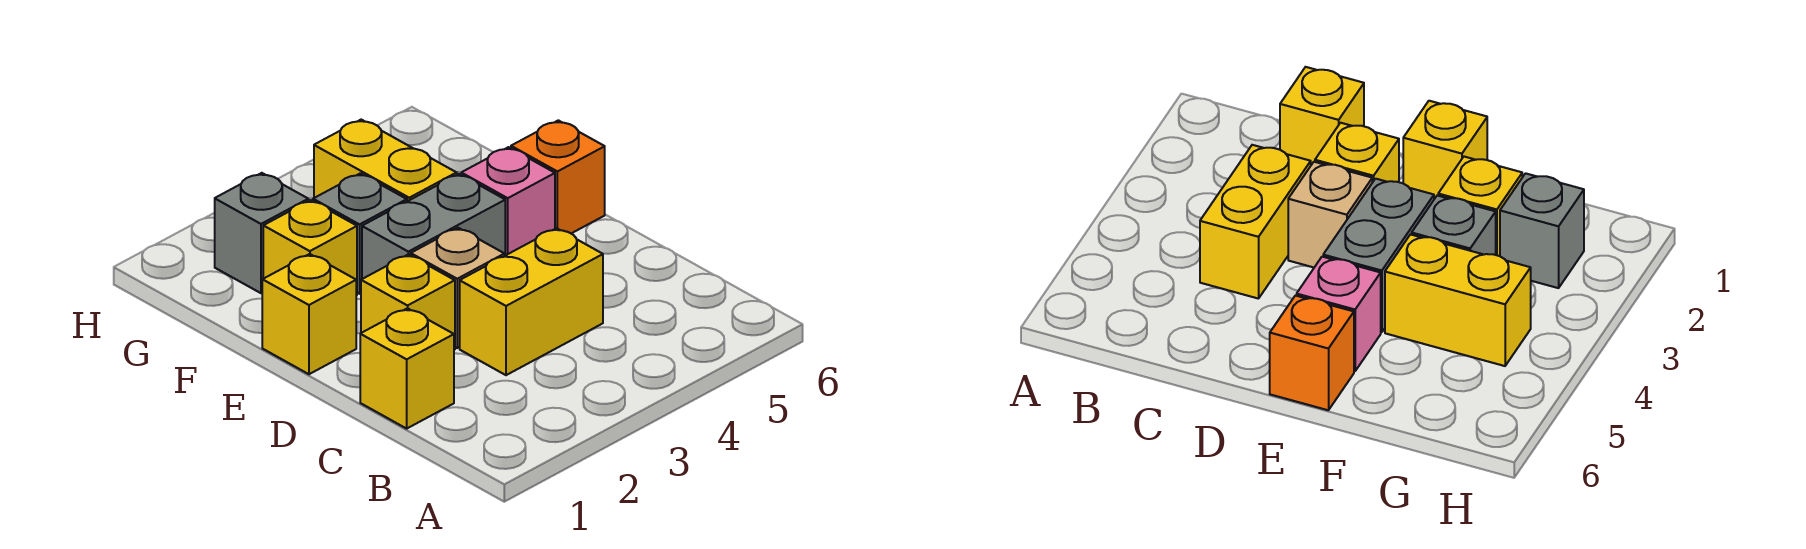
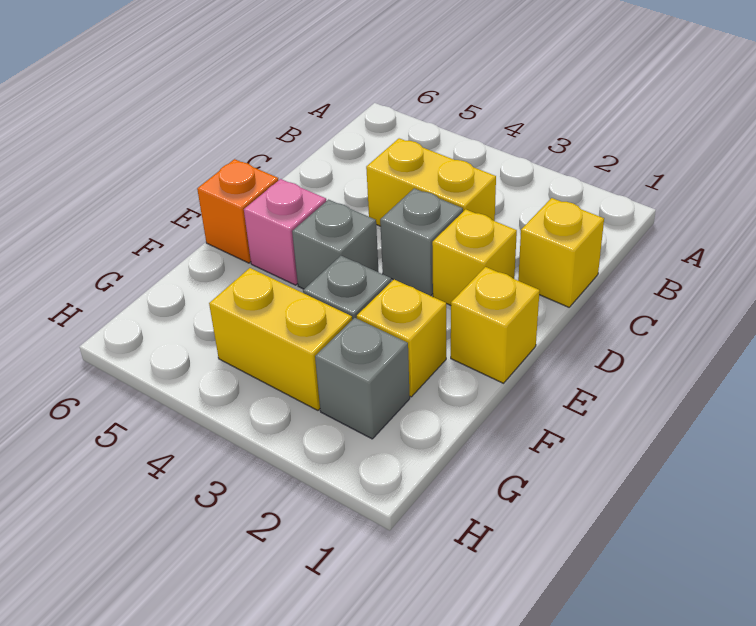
tan 1x1 brick [411,228,505,348] -> grey 1x1 brick [380,188,463,296]
grey 1x2 brick [362,174,505,279] -> grey 1x1 brick [292,200,379,289]
yellow 1x2 brick [314,120,457,201] -> yellow 1x2 brick turned to [209,268,352,410]

